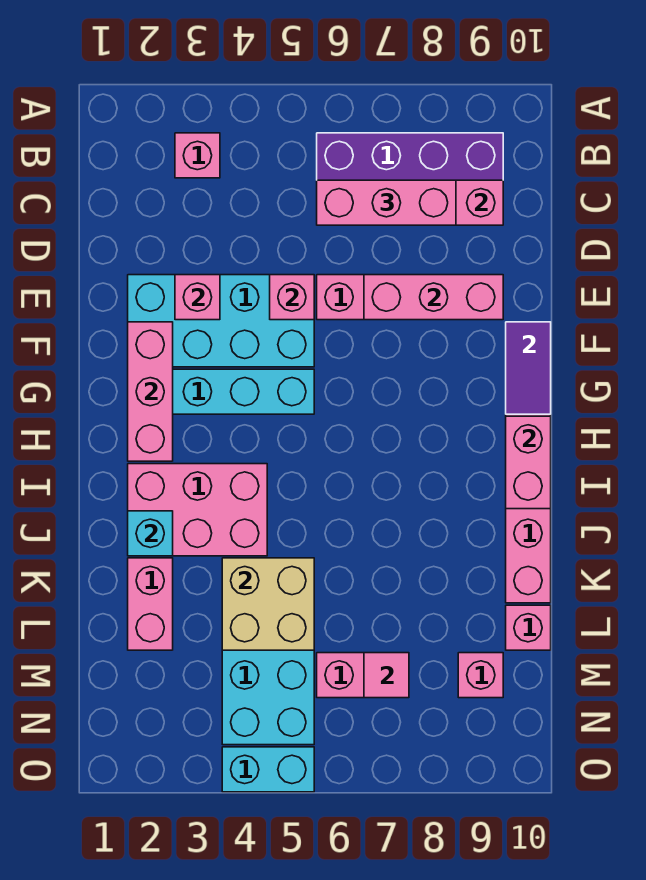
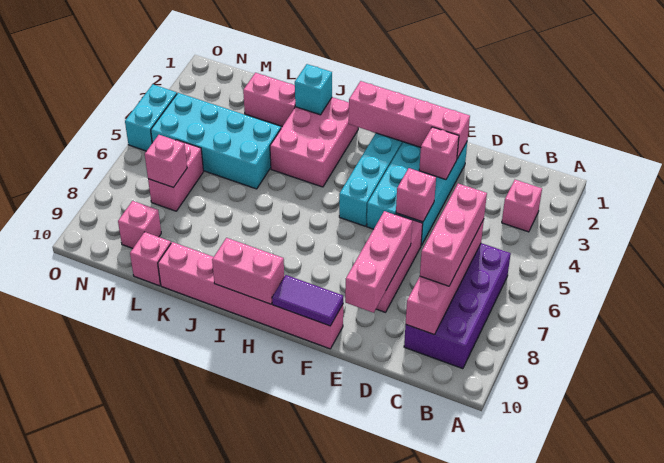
pink 1x3 brick [128,322,173,461] -> pink 1x4 brick [349,81,470,159]
tan 2x2 brick [222,558,314,650] -> none
pink 1x1 tile [364,653,409,698] -> pink 1x1 brick [145,135,187,188]

